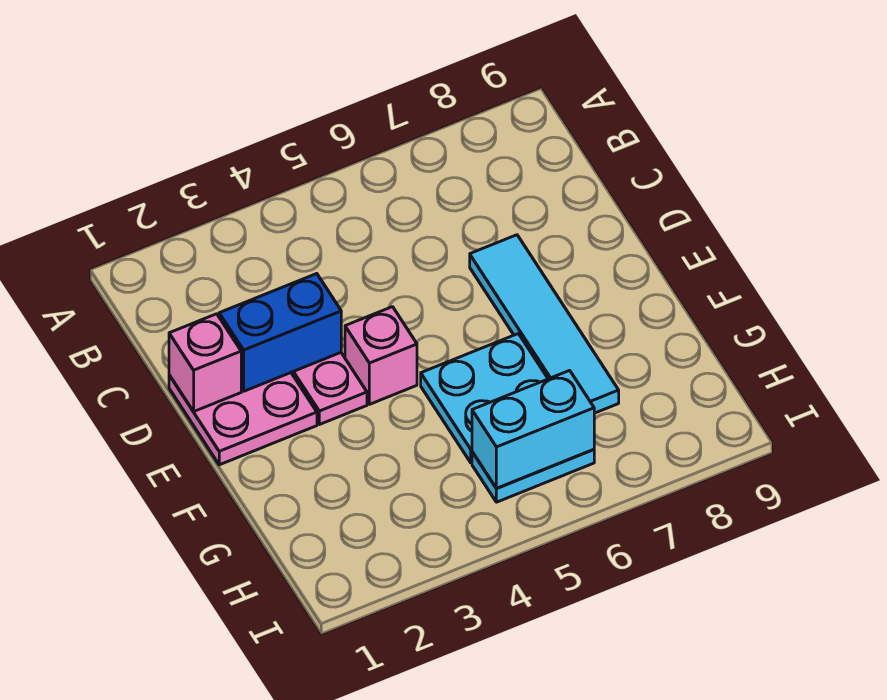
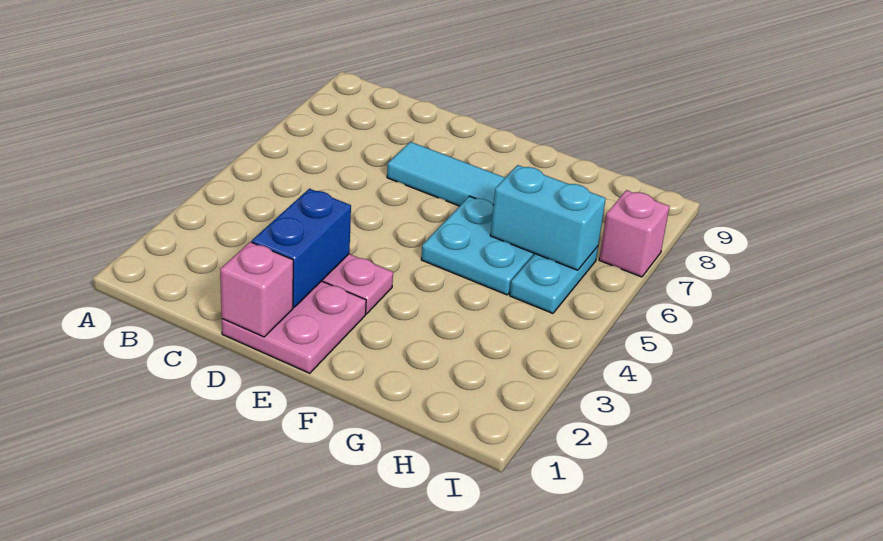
pink 1x1 brick [345,307,417,404] -> pink 1x1 brick moved to [599,190,670,277]
cyan 1x2 brick [472,370,594,488] -> cyan 1x2 brick turned to [490,165,606,270]

